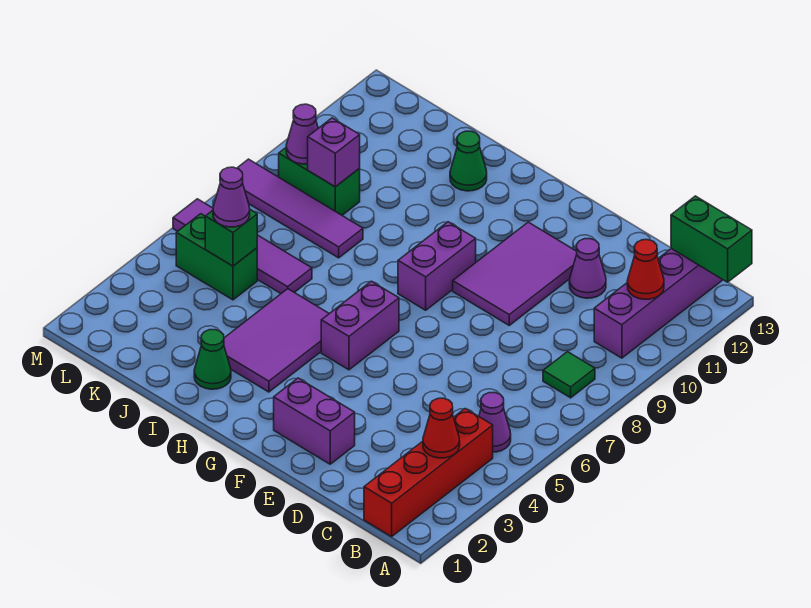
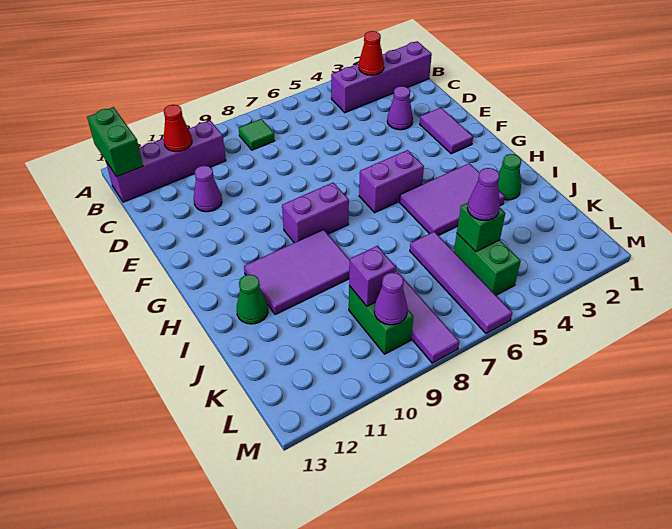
red 1x4 brick [364,409,493,537] -> purple 1x4 brick [331,41,432,113]
purple 1x1 cone [479,392,511,452] -> purple 1x1 cone moved to [387,86,413,130]
purple 1x2 brick [274,378,355,464] -> purple 1x2 tile [420,108,473,154]
purple 2x3 tile [453,222,577,325] -> purple 2x3 tile moved to [244,230,350,315]

